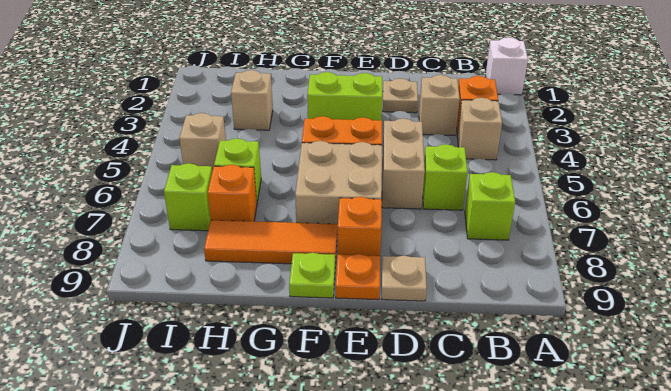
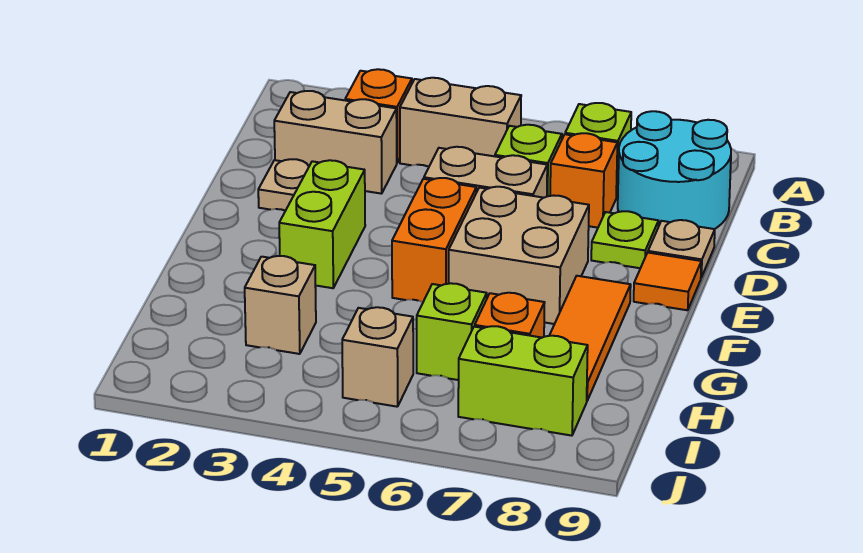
white 1x1 brick [486,37,528,95] -> none
tan 1x1 brick [457,98,502,160] -> tan 1x2 brick [400,78,521,167]
none -> cyan 2x2 round brick [618,111,731,229]
tan 1x1 brick [419,75,460,135] -> tan 1x2 brick [274,91,397,194]
orange 1x1 brick [338,197,382,256] -> orange 1x1 brick moved to [550,133,617,228]
orange 1x1 plate [336,254,380,300] -> orange 1x1 tile [634,253,701,310]
lime 1x1 plate [289,253,335,298] -> lime 1x1 plate moved to [591,211,659,268]
lime 1x1 brick [164,163,212,231] -> lime 1x2 brick [458,326,588,436]

